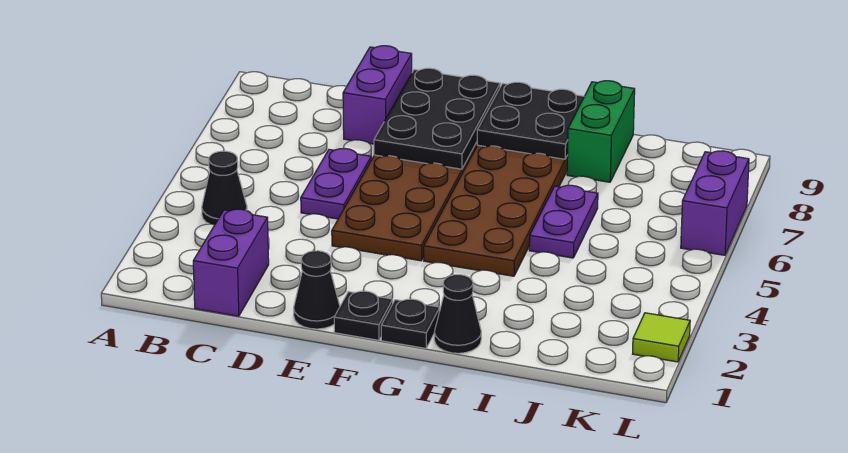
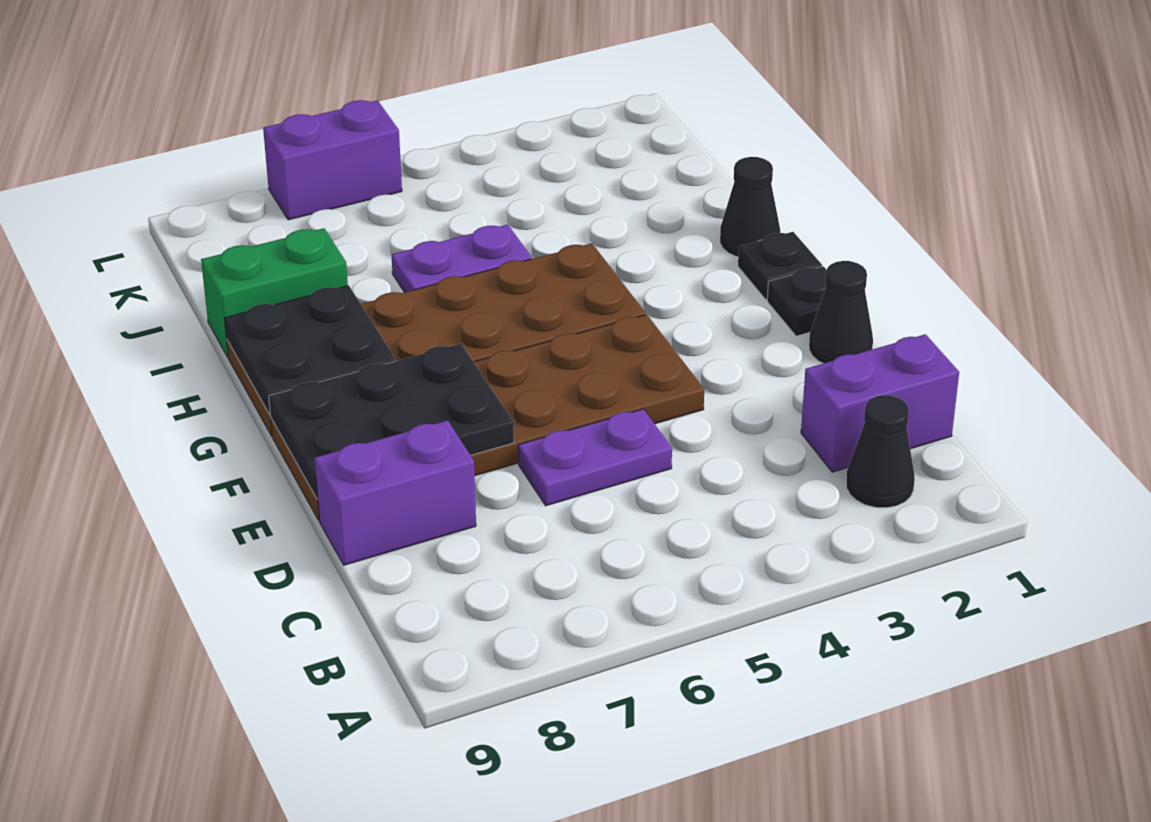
black 1x1 cone [202,151,247,225] -> black 1x1 cone moved to [846,395,915,508]
lime 1x1 tile [633,313,690,362] -> none

